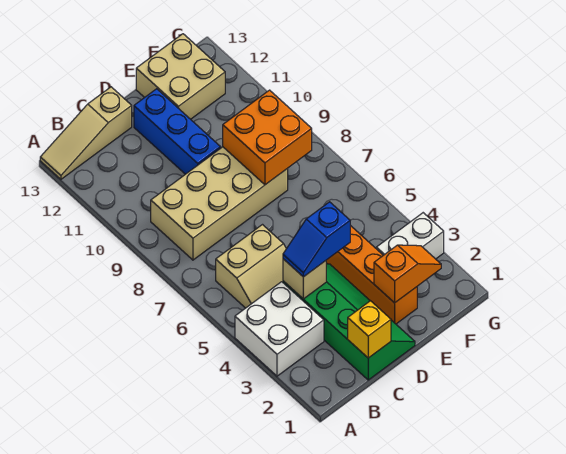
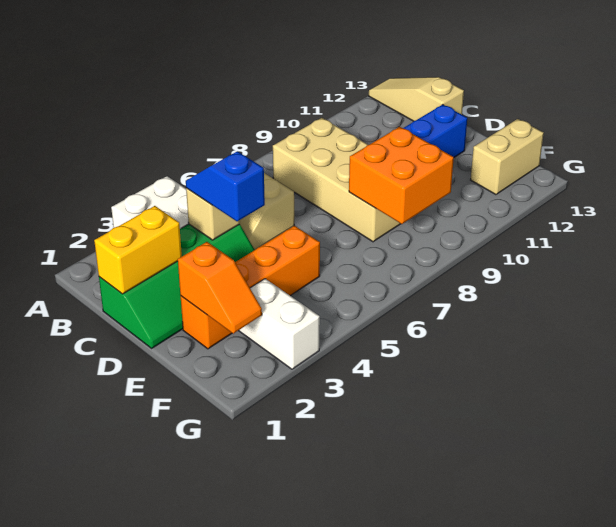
yellow 1x1 brick [348,301,391,358] -> yellow 1x2 brick [94,206,182,294]
tan 2x2 brick [136,34,225,119] -> tan 1x2 brick [471,119,544,195]

